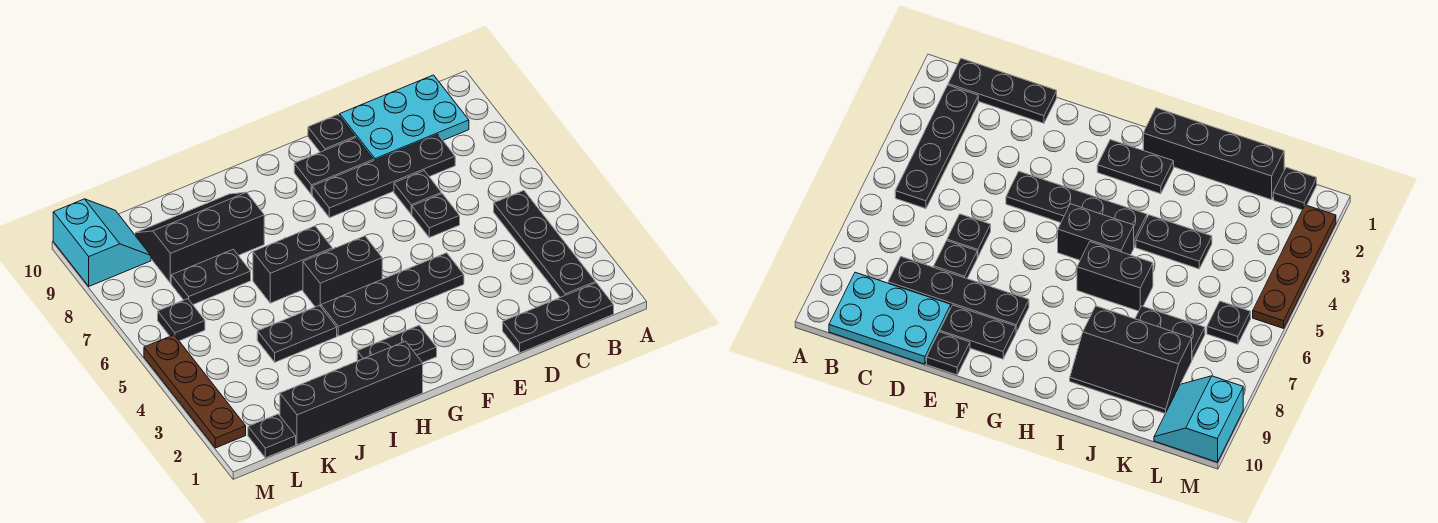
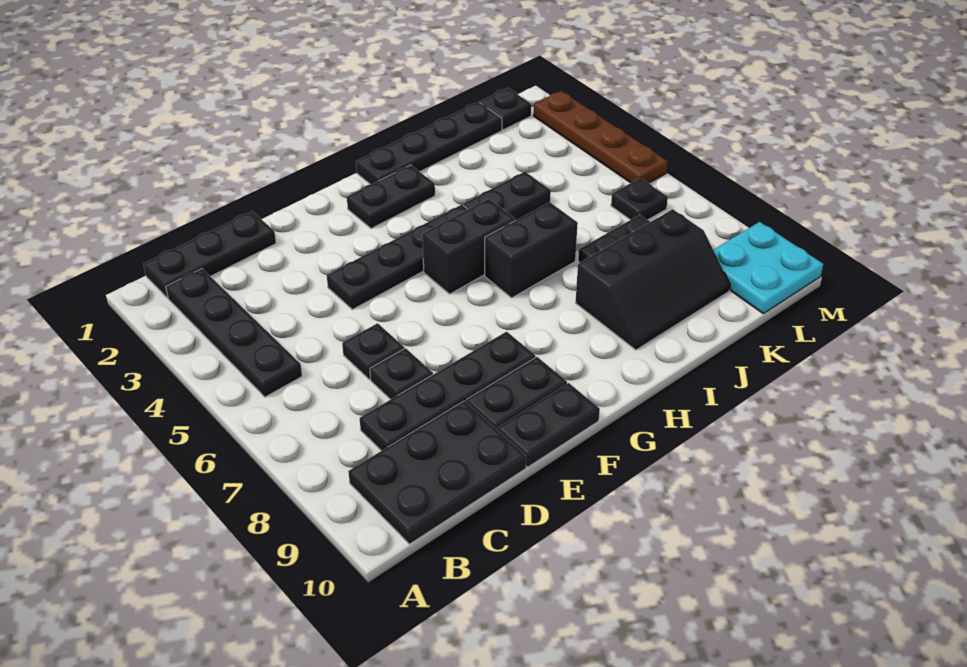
cyan 2x3 plate [340,75,469,161] -> black 2x3 plate [348,401,526,544]
black 1x1 plate [308,115,355,152] -> black 1x2 plate [497,383,600,467]
black 1x4 brick [280,341,423,445] -> black 1x4 plate [356,102,502,184]
cyan 2x2 slope [53,199,151,286] -> cyan 2x2 plate [714,222,823,314]

